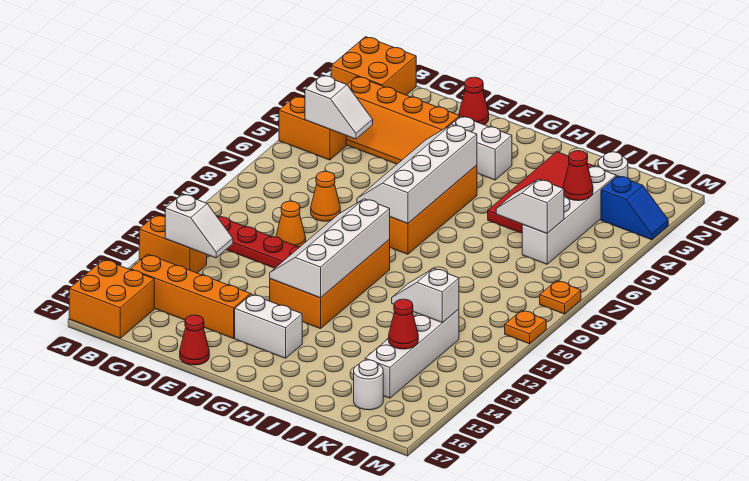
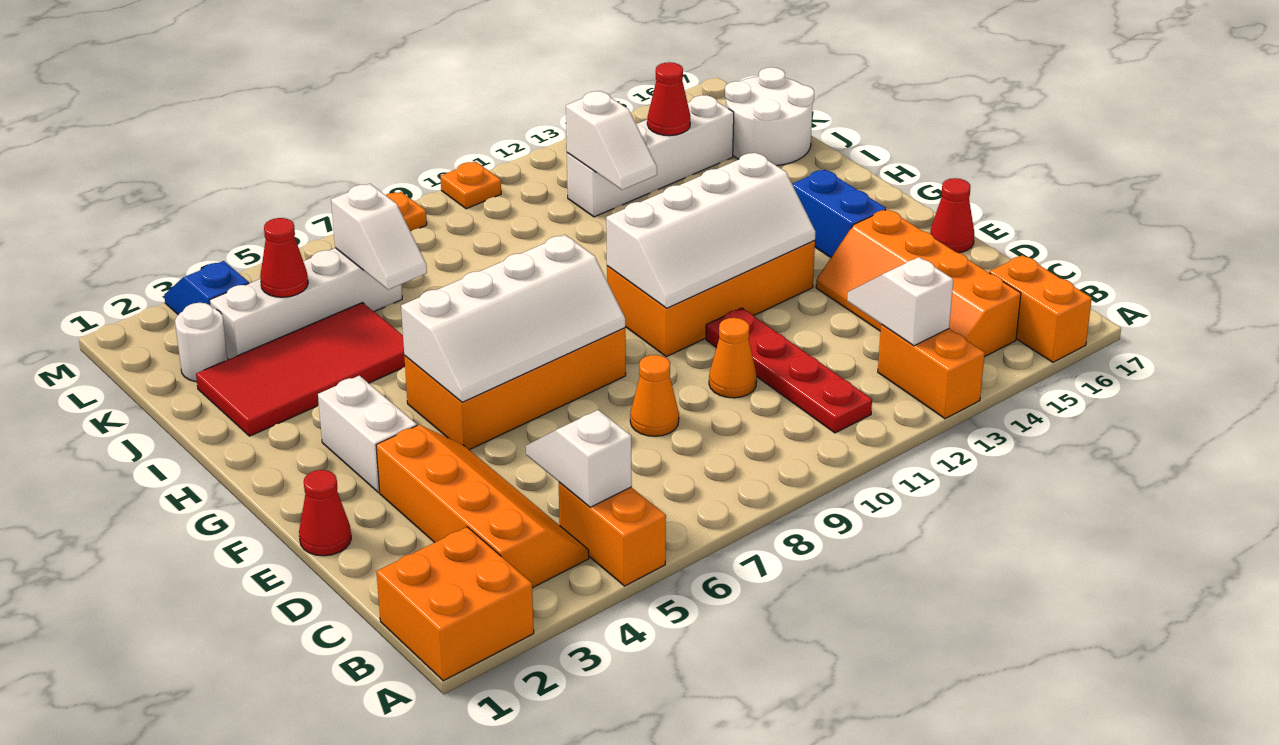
orange 2x2 brick [69,260,154,338] -> orange 1x2 brick [989,255,1092,362]
white 1x2 brick [235,294,302,358] -> blue 1x2 brick [792,169,886,257]
white 1x1 round brick [354,360,383,410] -> white 2x2 round brick [725,67,814,166]

